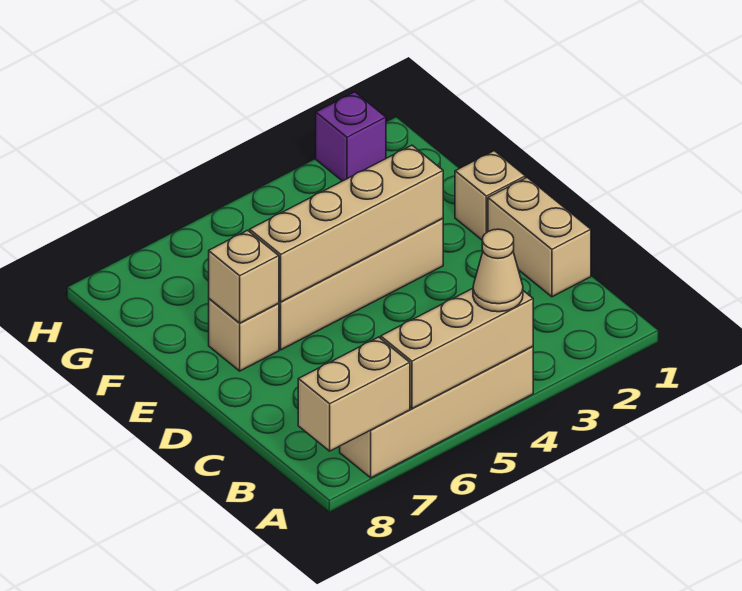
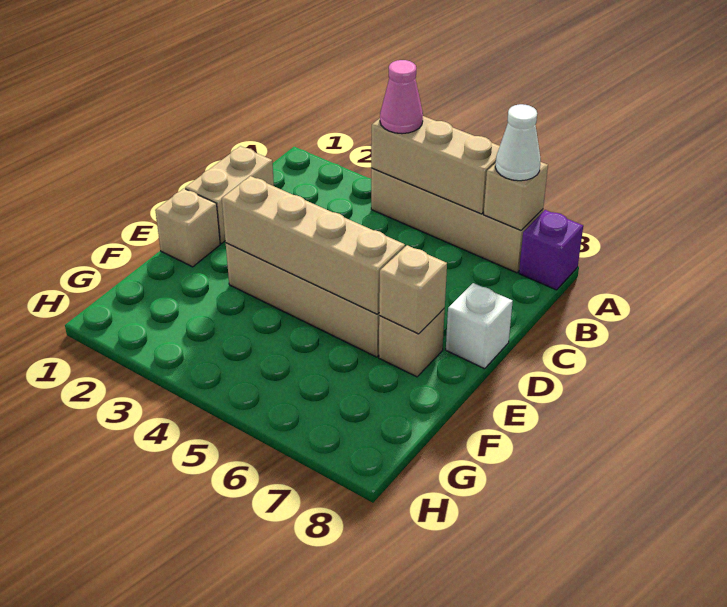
tan 1x1 cone [473,229,523,312] -> pink 1x1 cone [380,60,423,134]
tan 1x2 brick [298,337,410,451] -> tan 1x1 brick [484,162,548,230]
none -> white 1x1 cone [495,104,541,181]
none -> white 1x1 brick [446,283,513,369]
purple 1x1 brick [316,92,386,181] -> purple 1x1 brick moved to [519,210,583,290]

